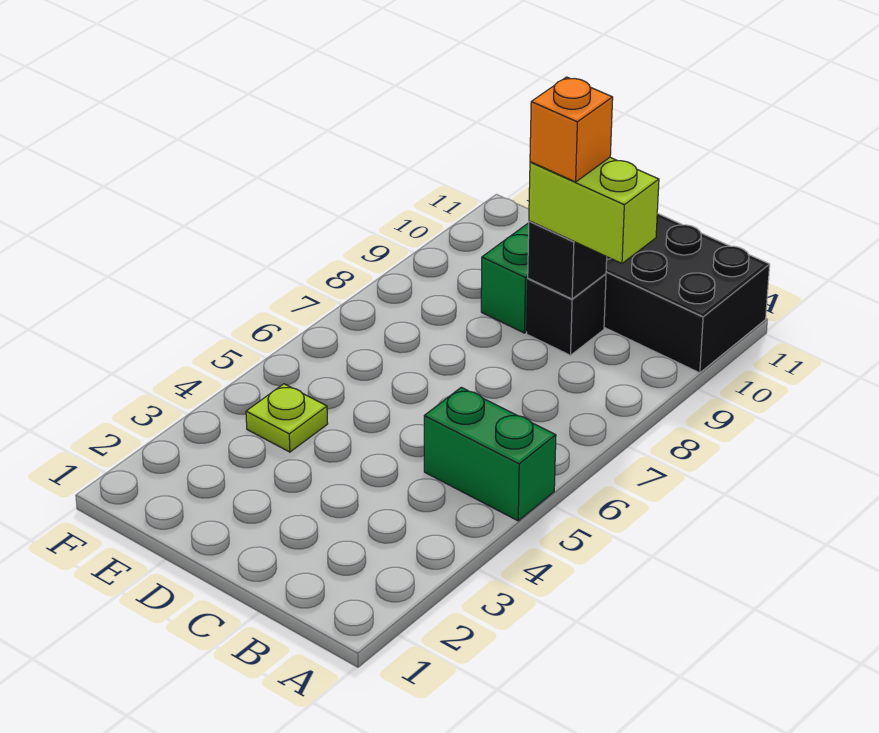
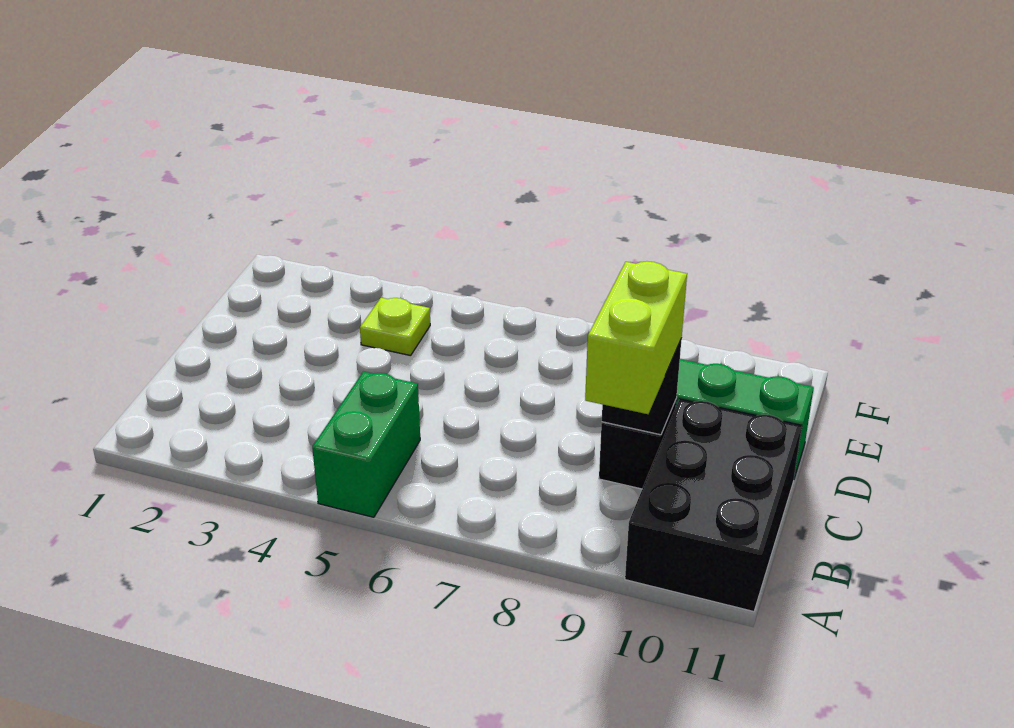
orange 1x1 brick [530,77,613,182] -> none

